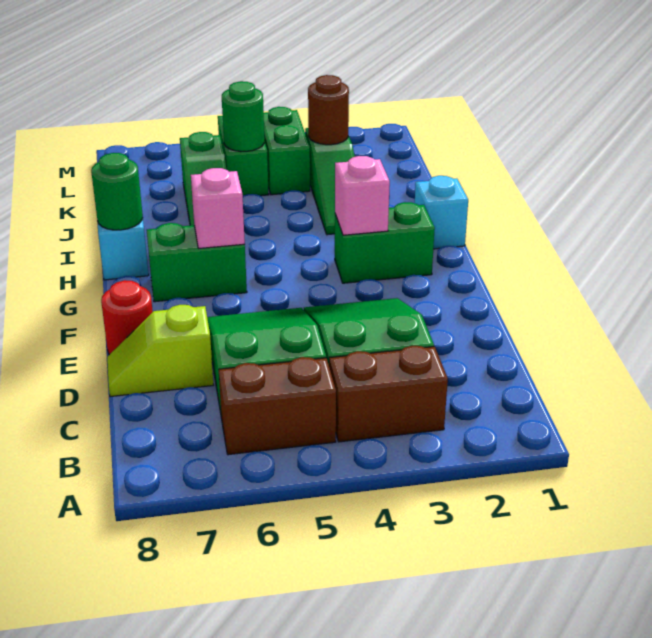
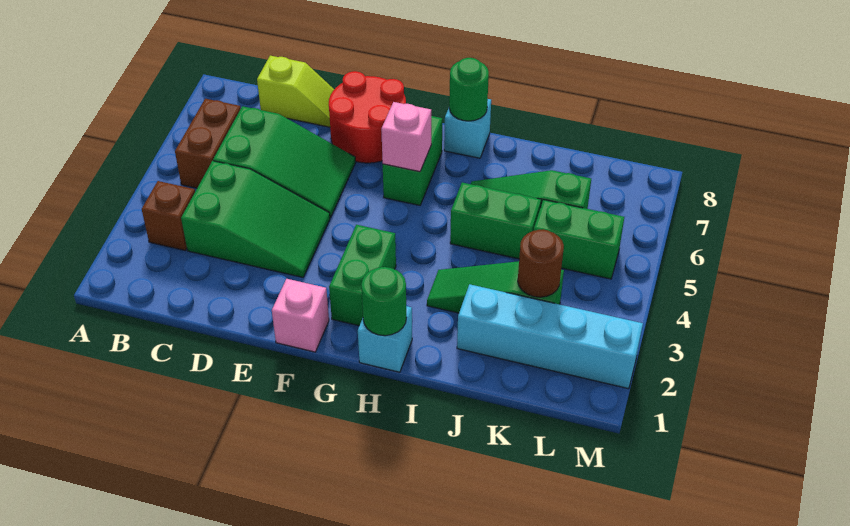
brown 1x2 brick [329,346,448,442] -> brown 1x1 brick [142,181,195,251]
lime 1x2 slope [107,305,213,397] -> lime 1x2 slope turned to [257,56,334,127]
red 1x1 round brick [101,280,153,355] -> red 2x2 round brick [329,71,406,163]
pink 1x1 brick [335,156,390,235] -> pink 1x1 brick moved to [272,279,329,352]
none -> cyan 1x4 brick [457,284,643,389]
green 1x2 brick [264,107,310,195] -> green 1x2 brick moved to [450,183,541,259]
green 1x1 round brick [222,81,264,152] -> green 1x1 round brick moved to [361,267,407,336]

